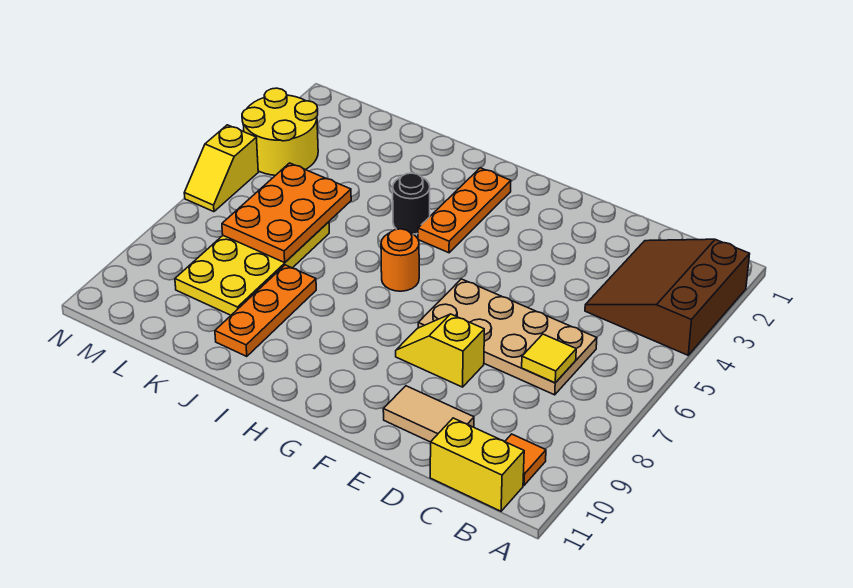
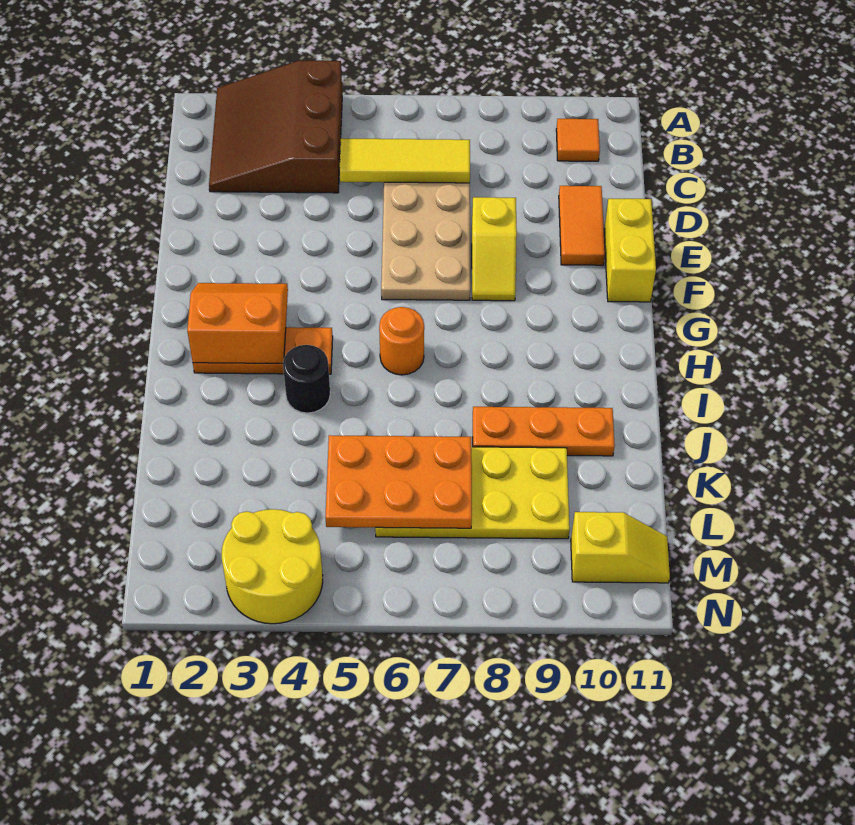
brown 3x3 slope [585,239,750,355] -> brown 3x3 slope turned to [209,60,342,193]
yellow 1x2 brick [430,418,524,511] -> yellow 1x2 brick moved to [604,199,656,302]
yellow 1x1 tile [522,334,576,383] -> yellow 1x3 tile [339,138,470,183]
tan 1x2 tile [383,386,474,442] -> orange 1x2 tile [559,186,605,265]
none -> orange 2x2 slope [187,283,288,364]
yellow 1x2 slope [184,125,258,212] -> yellow 1x2 slope moved to [571,512,670,583]

